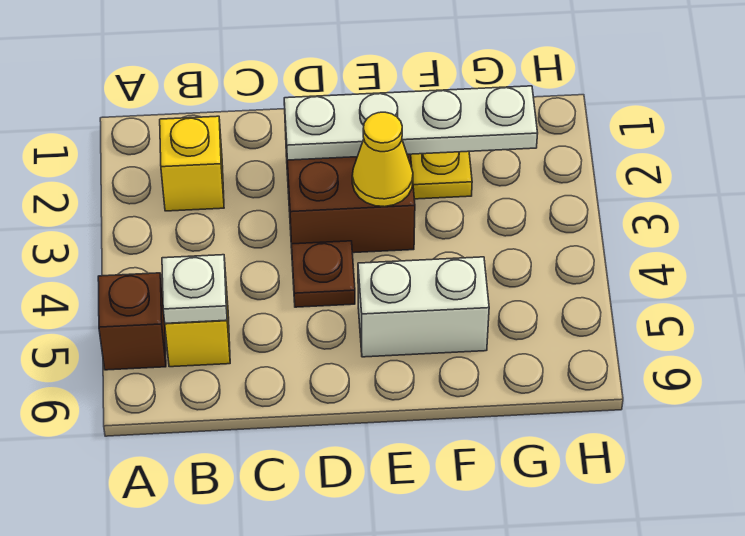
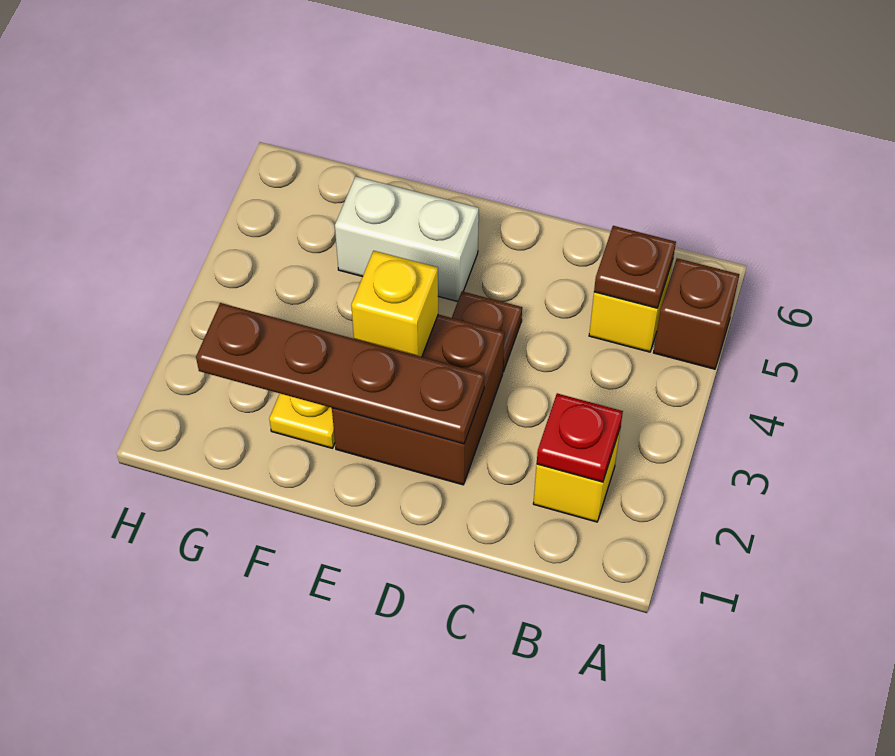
none -> red 1x1 plate [537,393,623,482]
white 1x1 plate [162,255,227,323] -> brown 1x1 plate [594,226,676,308]
white 1x4 plate [284,86,538,160] -> brown 1x4 plate [196,303,485,444]
yellow 1x1 cone [352,112,413,207] -> yellow 1x1 brick [351,251,438,357]

